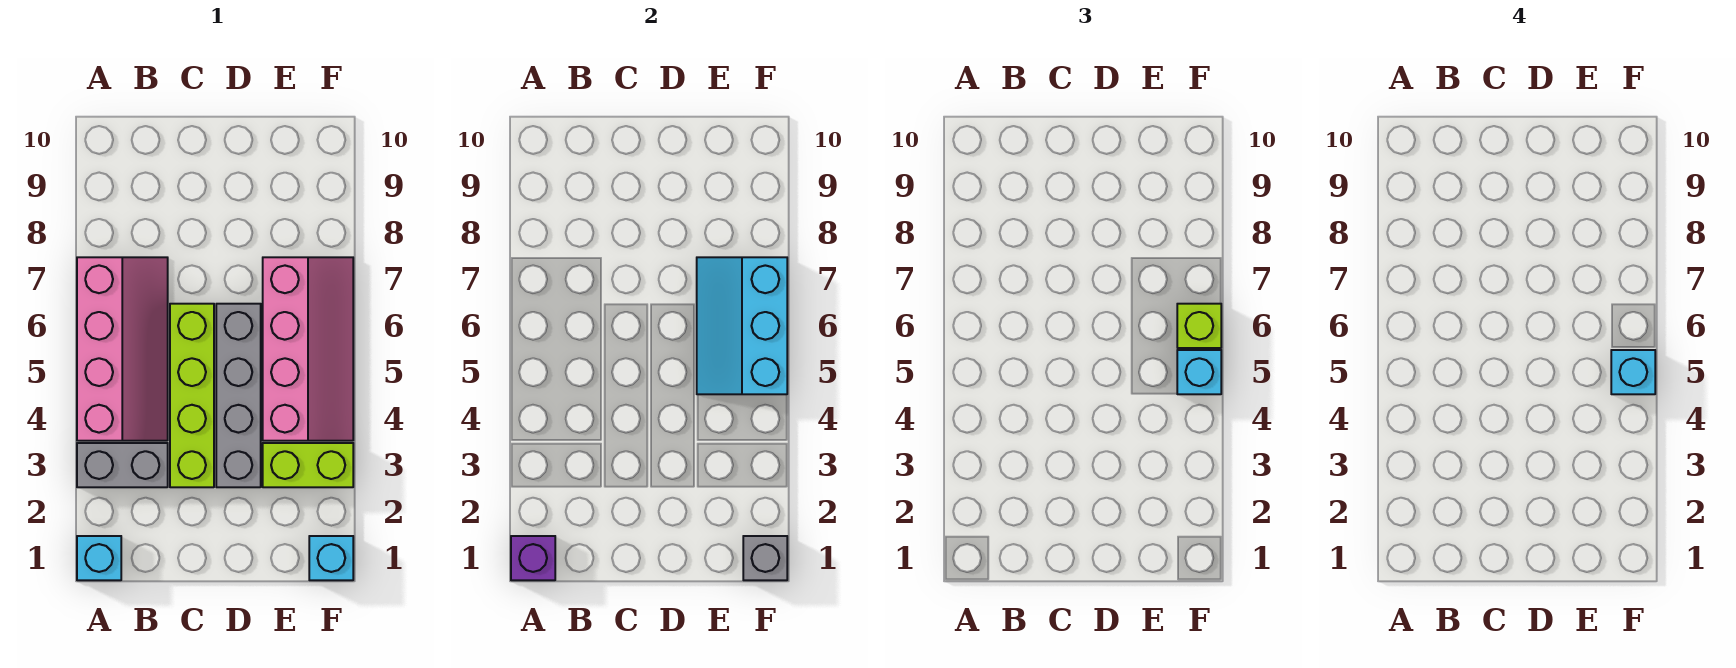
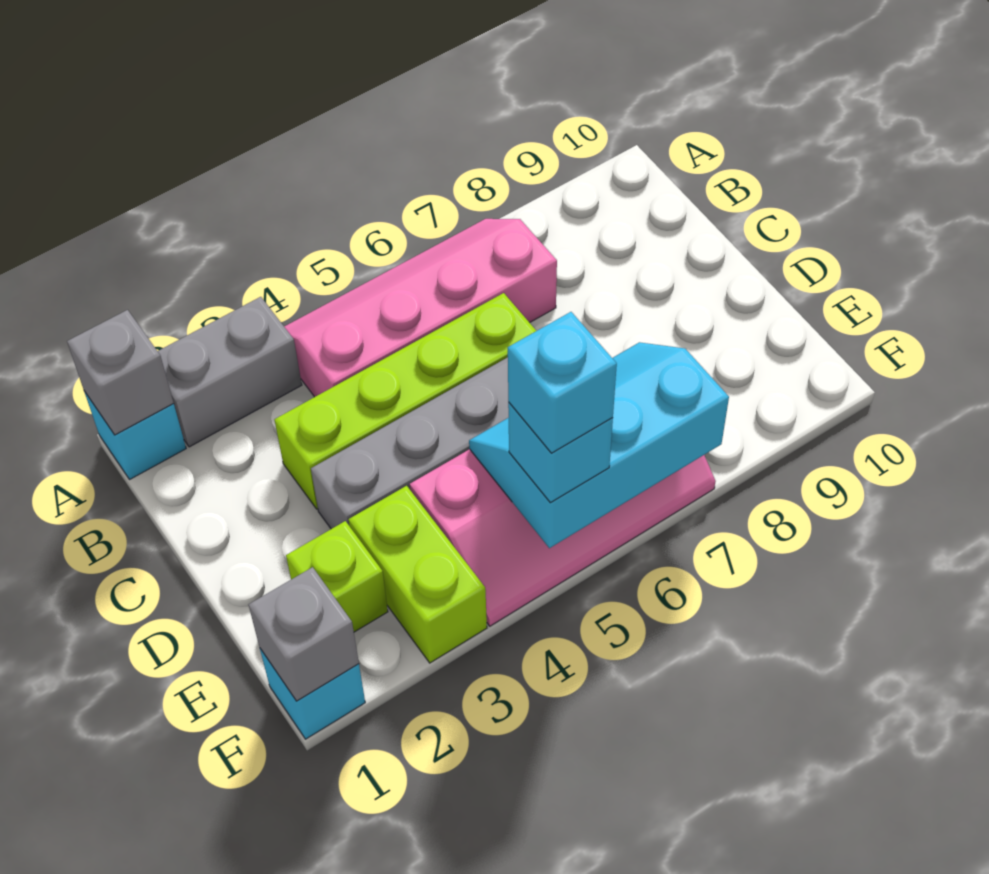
purple 1x1 brick [511,536,555,580] -> grey 1x1 brick [67,310,174,435]
grey 1x2 brick [77,443,168,487] -> grey 1x2 brick turned to [158,297,302,447]
pink 2x4 slope [77,257,168,441] -> pink 2x4 slope turned to [284,219,557,397]
lime 1x1 brick [1177,304,1221,348] -> lime 1x1 brick moved to [286,521,388,632]

